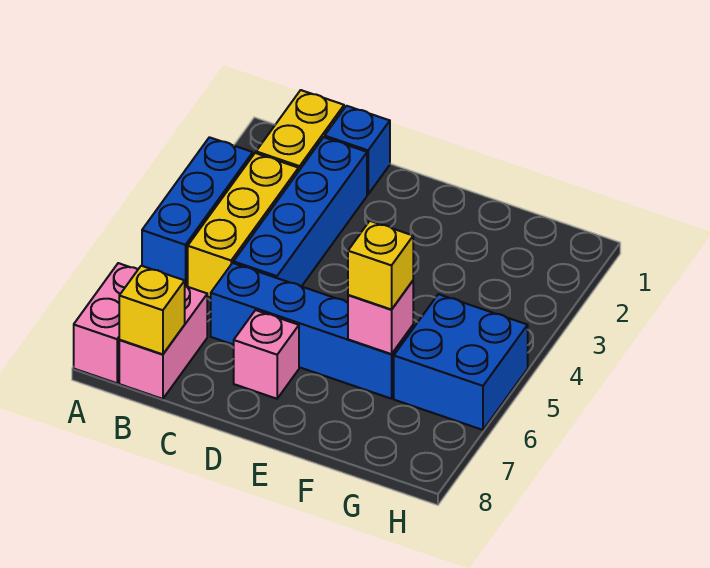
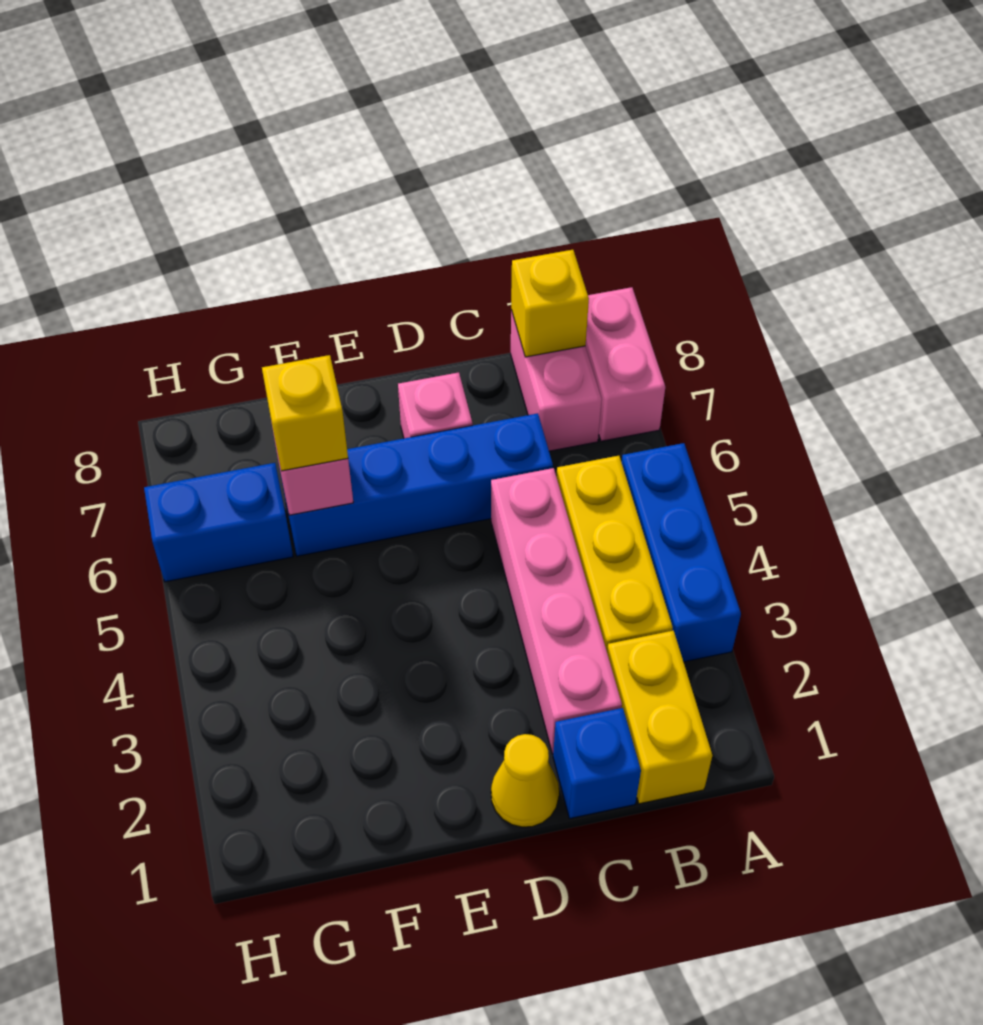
blue 1x4 brick [233,137,367,287] -> pink 1x4 brick [491,468,622,754]
none -> yellow 1x1 cone [491,734,559,827]
blue 2x2 brick [394,294,528,430] -> blue 1x2 brick [144,463,293,582]

